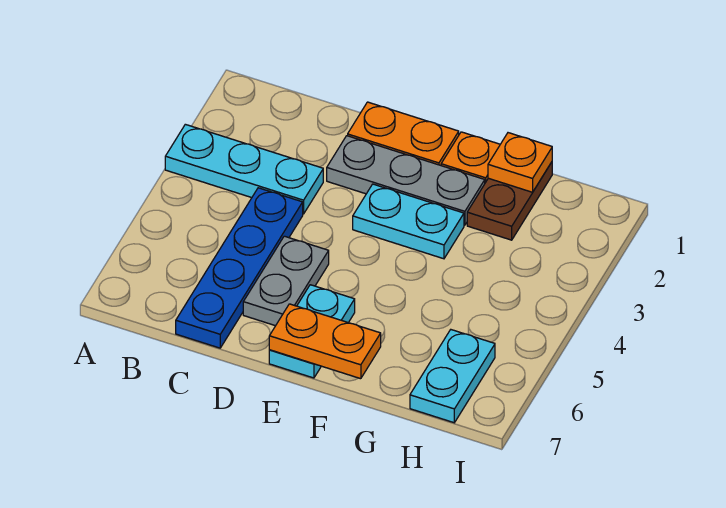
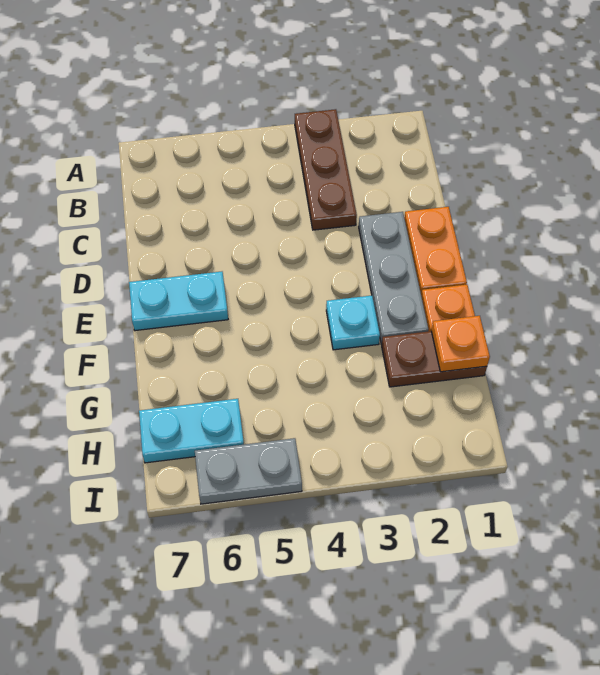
cyan 1x3 plate [165,124,323,214] -> brown 1x3 plate [295,109,357,230]
blue 1x4 plate [176,188,303,348] -> none
grey 1x2 plate [243,236,329,326] -> grey 1x2 plate moved to [195,438,302,504]
cyan 1x2 plate [353,184,464,259] -> cyan 1x1 plate [326,296,380,350]
orange 1x2 plate [269,304,381,379] -> none

